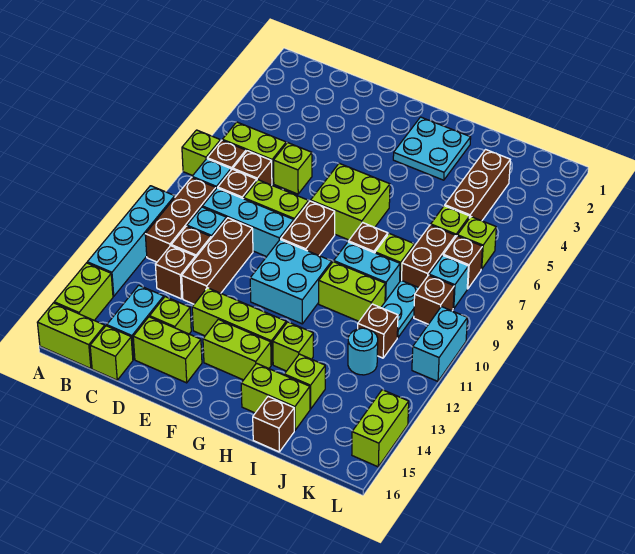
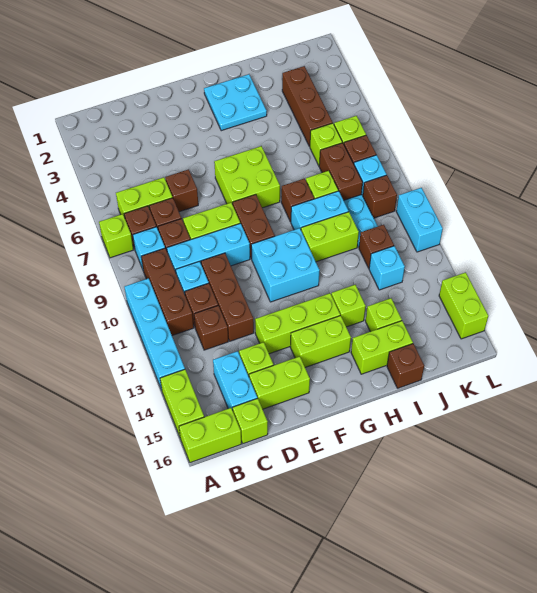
lime 1x1 brick [273,143,312,194] -> brown 1x1 brick [166,169,198,212]
cyan 1x1 round brick [348,328,378,375] -> cyan 1x1 brick [369,246,405,290]

